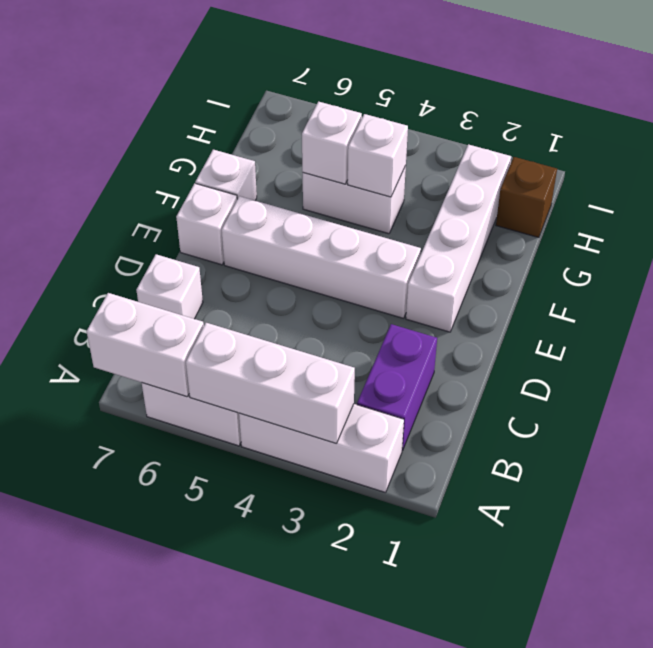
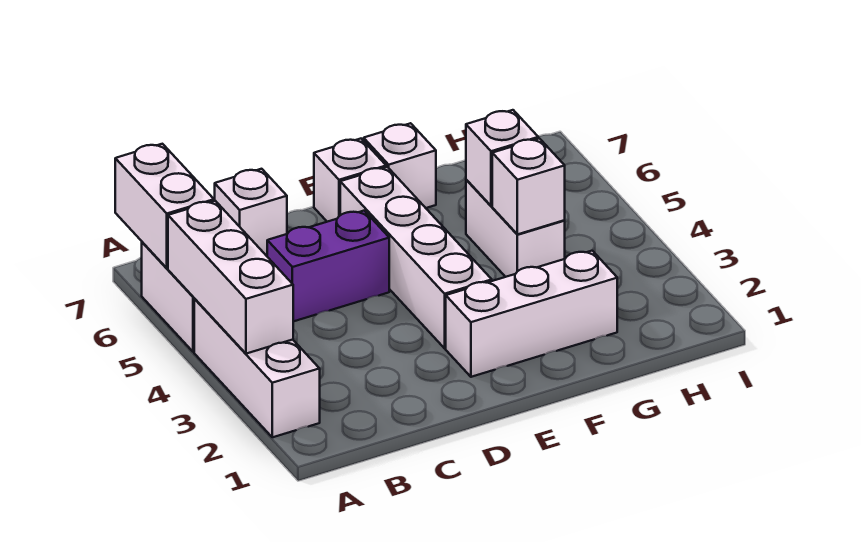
purple 1x2 brick [357,324,437,450] -> purple 1x2 brick moved to [267,211,389,322]
white 1x4 brick [406,144,511,332] -> white 1x3 brick [446,251,617,377]
brown 1x1 brick [496,157,557,238] -> none

